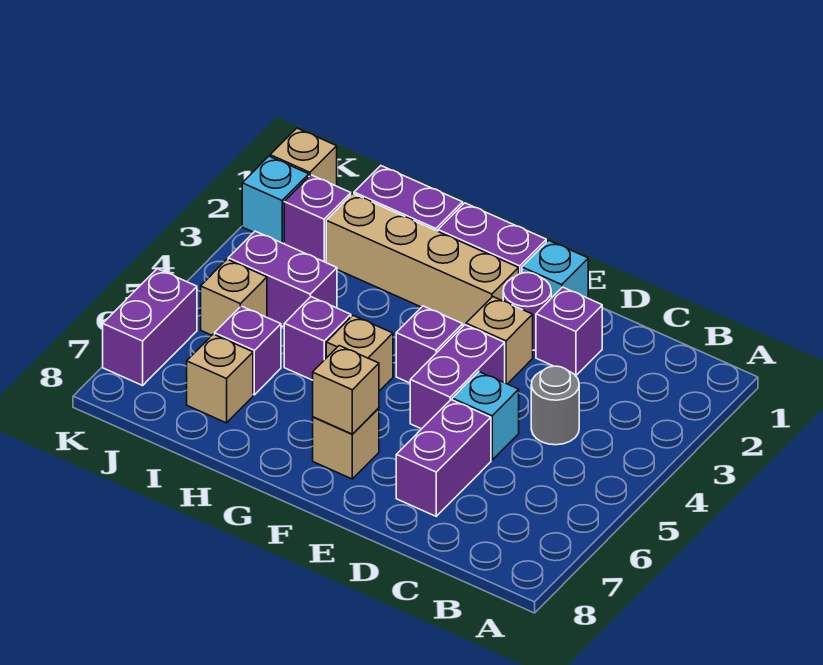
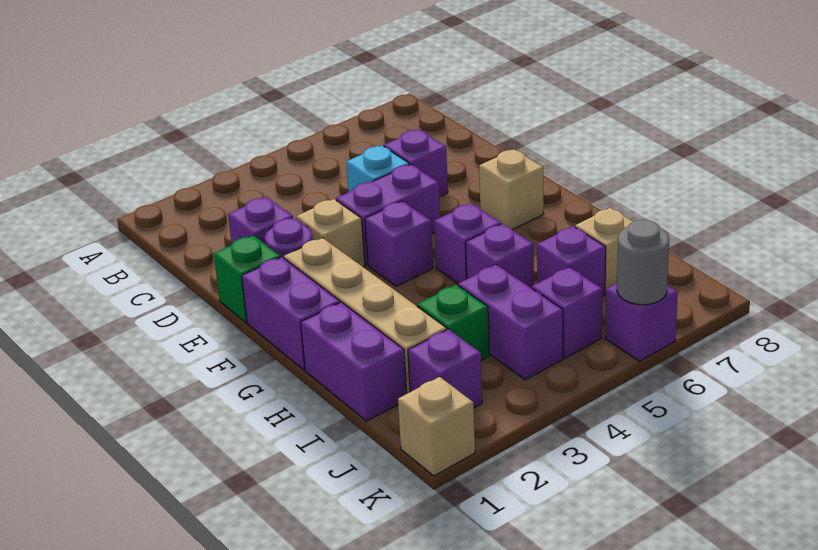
grey 1x1 round brick [531,366,579,445] -> grey 1x1 round brick moved to [617,220,669,305]
purple 1x2 brick [396,400,491,516] -> purple 1x1 brick [384,129,448,197]
cyan 1x1 brick [522,240,588,298] -> green 1x1 brick [214,236,280,323]
tan 1x1 brick [313,346,379,434] -> none
tan 1x1 brick [326,316,393,391] -> purple 1x1 brick [434,203,501,284]
none -> green 1x1 brick [417,285,489,361]
tan 1x1 brick [201,259,267,335] -> purple 1x1 brick [532,267,603,358]
cyan 1x1 brick [242,156,309,244] -> none
purple 1x2 brick [103,269,197,385] -> purple 1x1 brick [605,284,678,361]

